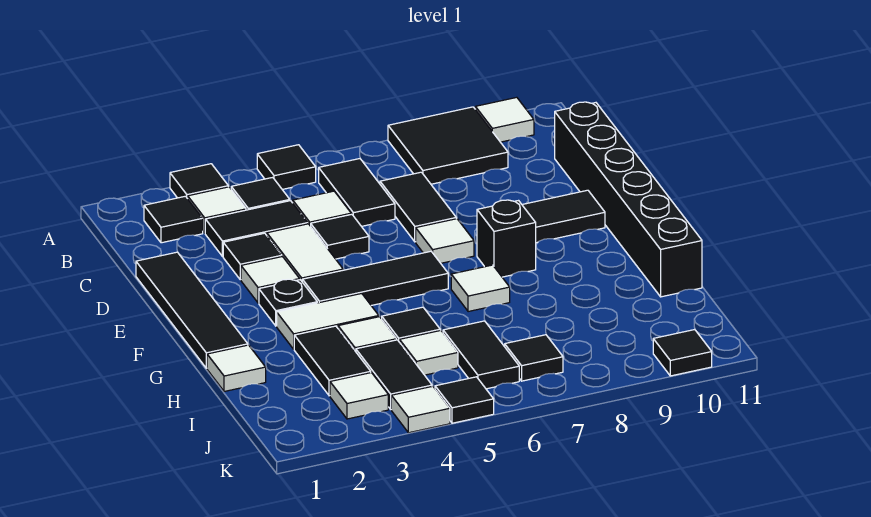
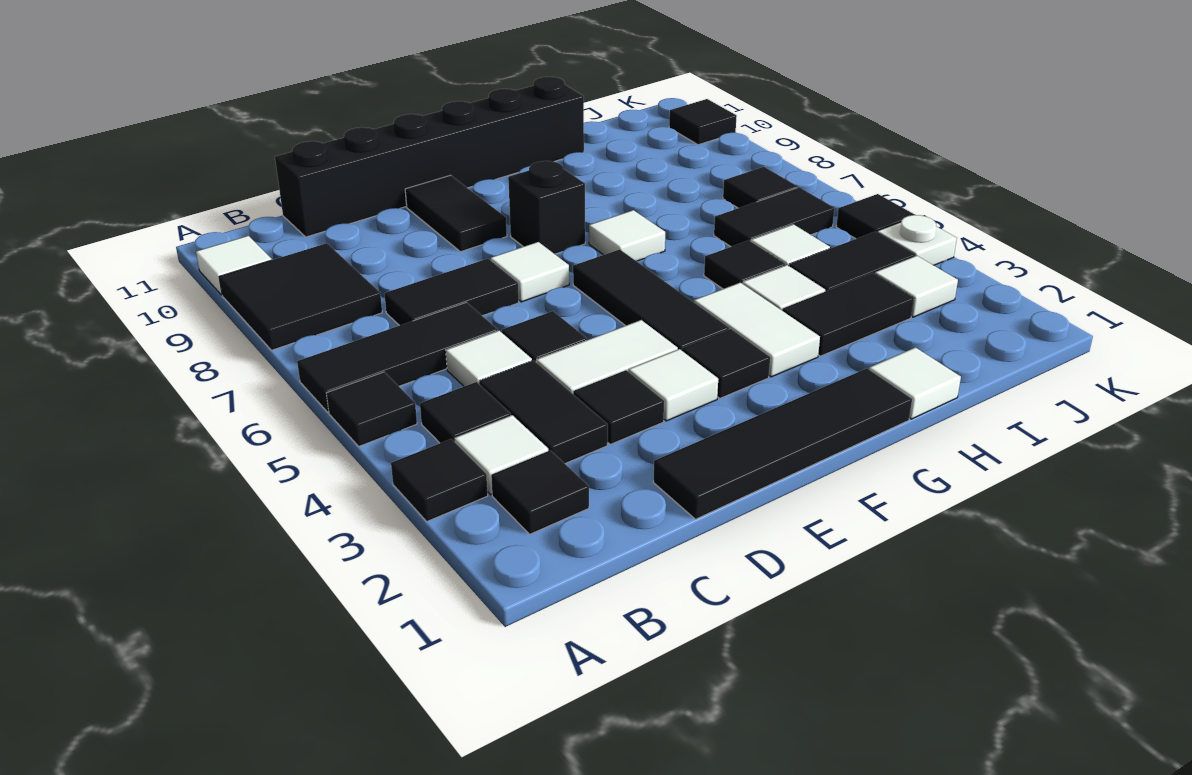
black 1x2 tile [319,159,395,226] -> black 1x3 tile [297,303,498,412]
black 1x1 plate [259,279,317,326] -> black 1x1 tile [682,329,770,398]
white 1x1 tile [391,386,450,433] -> white 1x1 plate [877,215,957,265]

